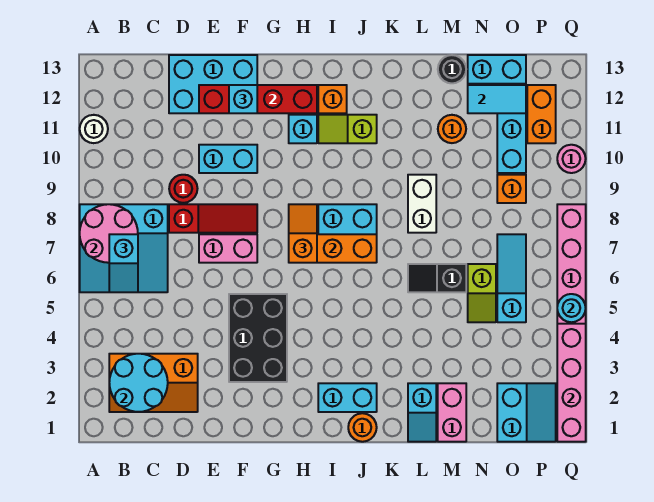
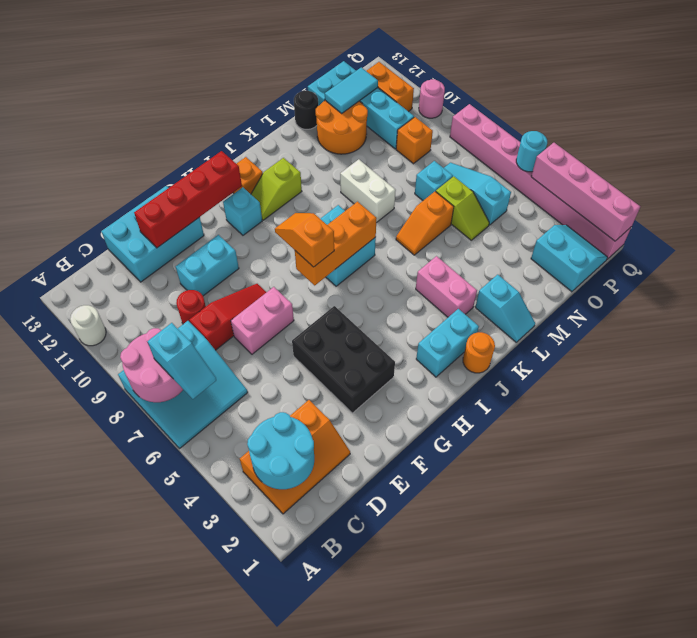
cyan 1x1 brick [229,85,257,113] -> cyan 1x1 brick moved to [415,161,453,200]
black 1x2 slope [408,264,466,292] -> orange 1x2 slope [396,192,454,255]
pink 1x2 brick [438,383,466,442] -> pink 1x2 brick moved to [416,256,477,317]
orange 1x1 round brick [438,115,466,143] -> orange 2x2 round brick [316,101,368,154]

